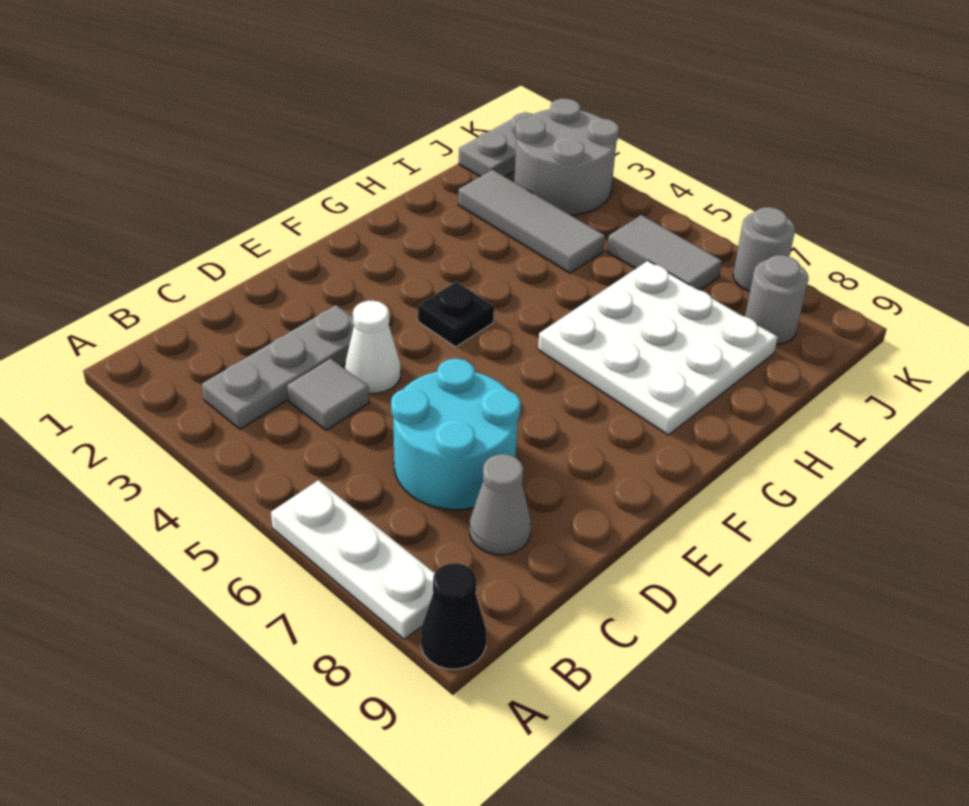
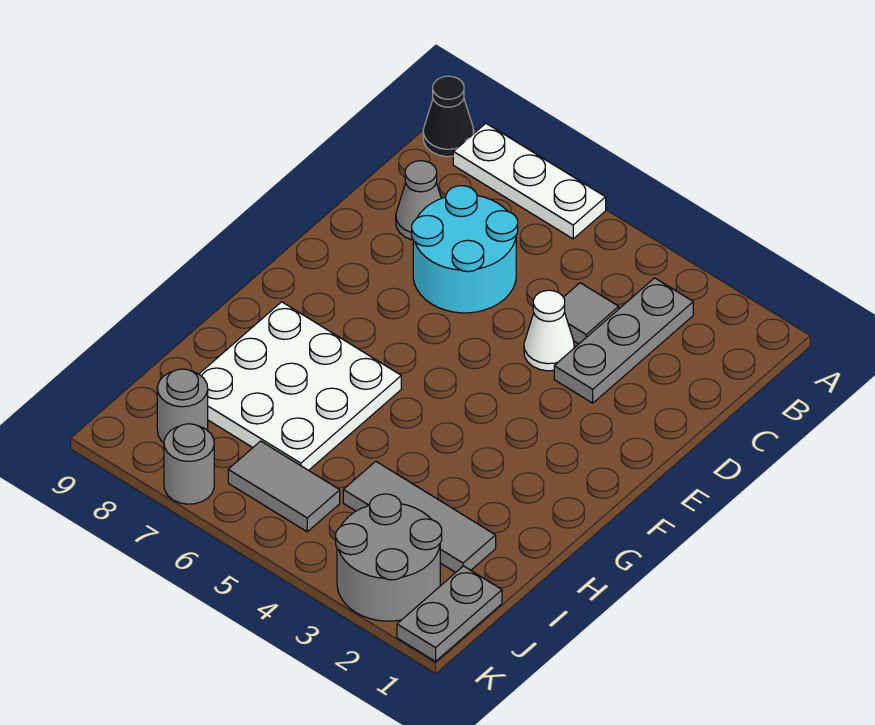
black 1x1 plate [418,282,494,347] -> none

